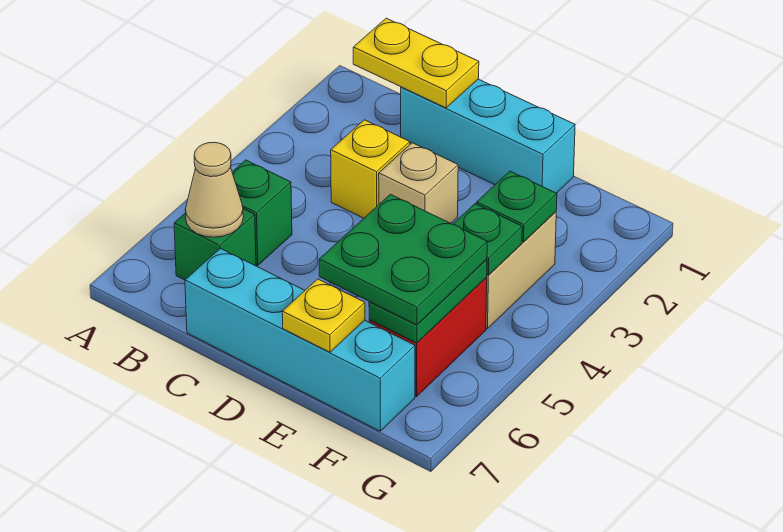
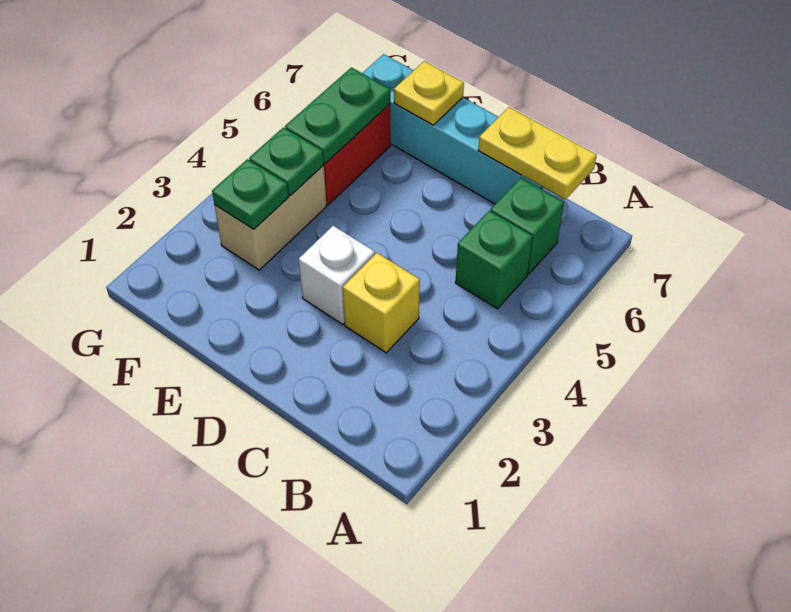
yellow 1x2 plate [353,18,479,108] -> yellow 1x2 plate moved to [478,107,597,200]
tan 1x1 cone [185,142,243,237] -> none
cyan 1x3 brick [401,79,575,193] -> none
tan 1x1 brick [379,143,458,223] -> white 1x1 brick [299,226,375,324]
green 2x2 plate [319,194,487,325] -> none

